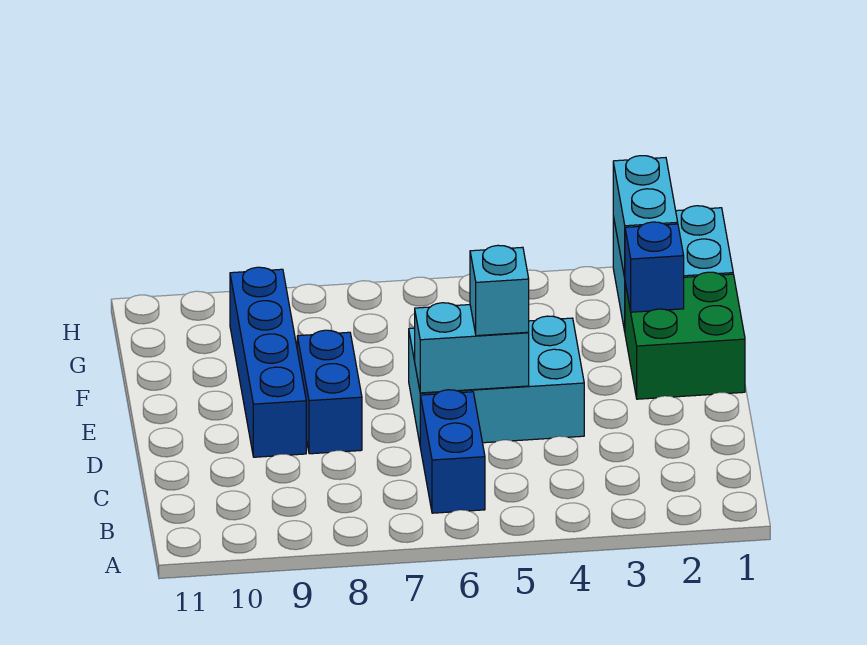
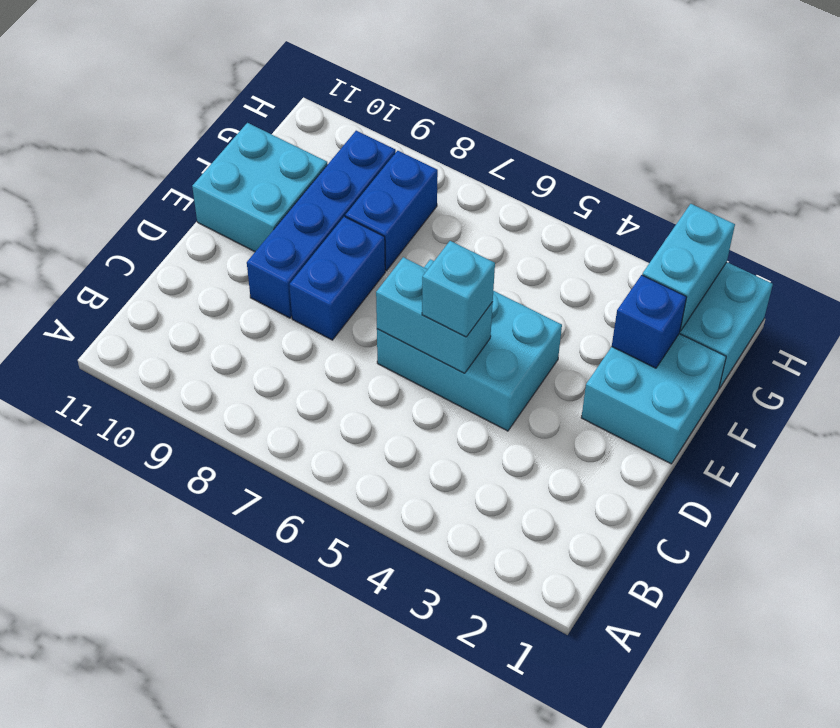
blue 1x2 brick [420,390,485,513] -> blue 1x2 brick moved to [345,151,438,271]
green 2x2 brick [625,272,745,399] -> cyan 2x2 brick [581,334,726,464]
none -> cyan 2x2 brick [192,123,327,252]

